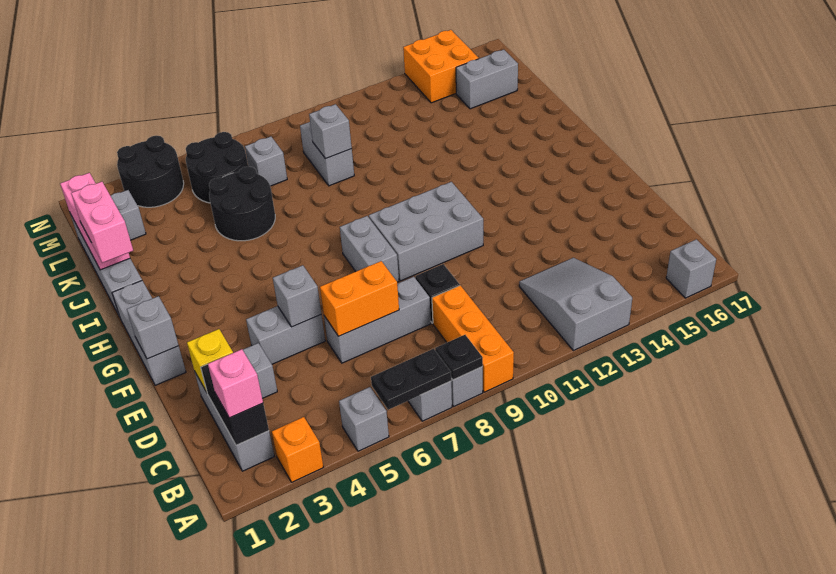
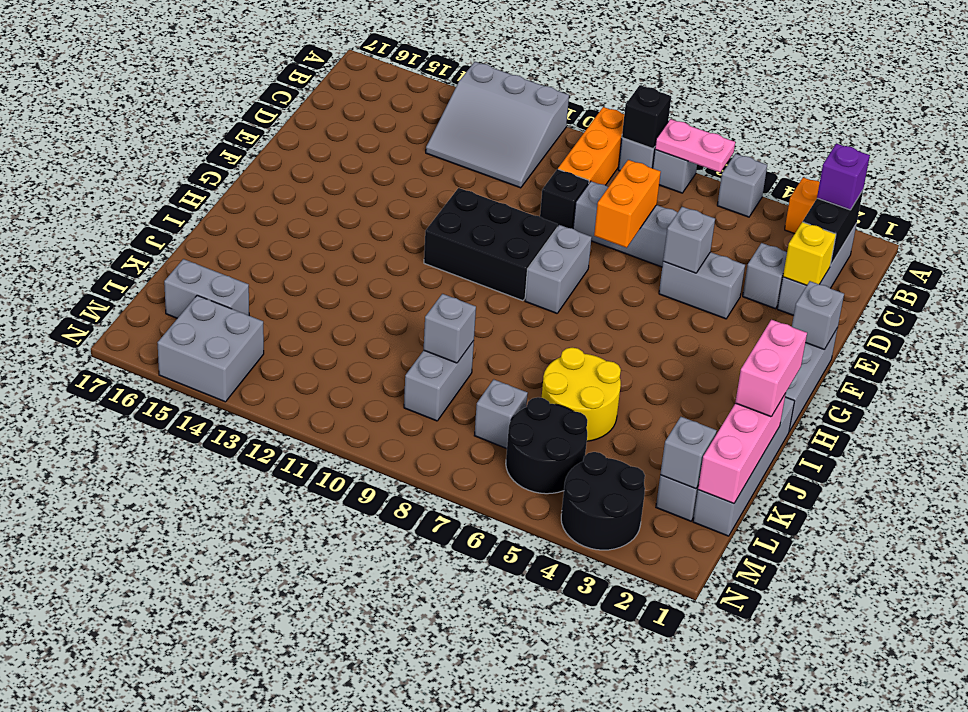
black 1x2 plate [371,349,451,410] -> pink 1x2 plate [655,119,735,172]
black 1x1 plate [435,335,483,380] -> black 1x1 brick [622,85,671,149]
grey 2x3 slope [519,258,632,351] -> grey 3x3 slope [426,62,569,188]
grey 1x1 brick [666,239,716,298] -> grey 1x1 brick moved to [660,417,717,489]
pink 1x1 brick [208,349,263,418] -> purple 1x1 brick [817,143,870,210]
orange 1x2 brick [320,261,399,336] -> orange 1x2 brick turned to [594,160,661,248]
grey 2x3 brick [369,182,483,281] -> black 2x3 brick [424,188,558,301]
black 2x2 round brick [209,167,275,241] -> yellow 2x2 round brick [542,348,621,441]
orange 2x2 brick [403,30,479,103] -> grey 2x2 brick [157,295,264,402]

